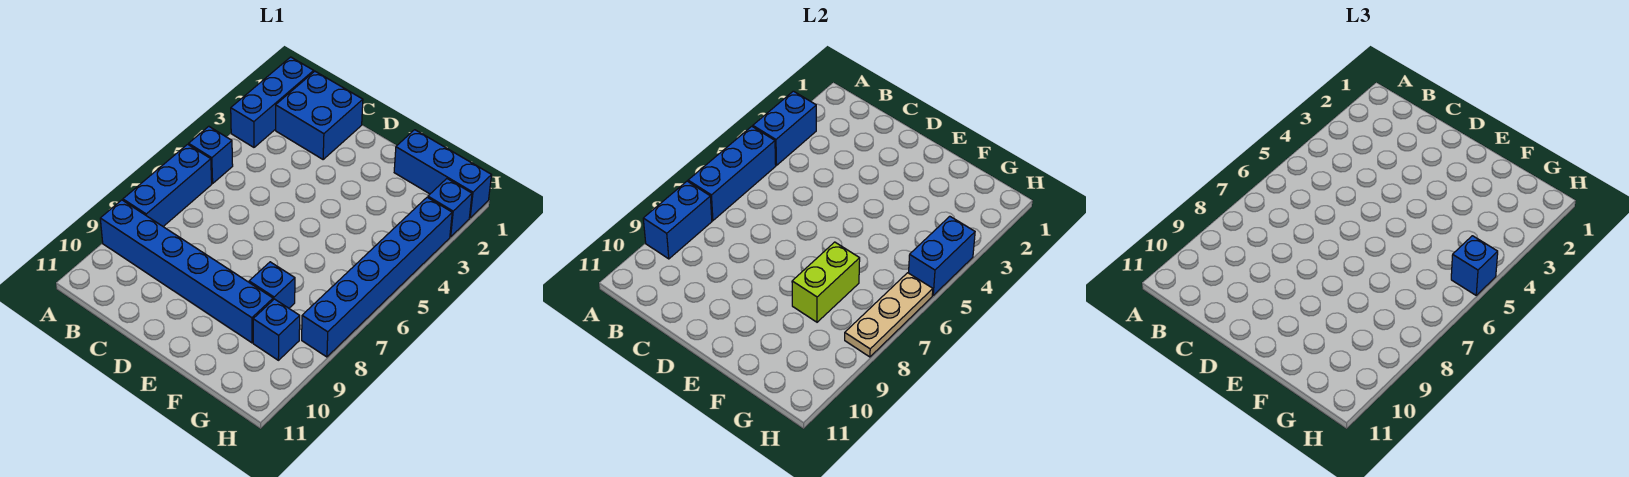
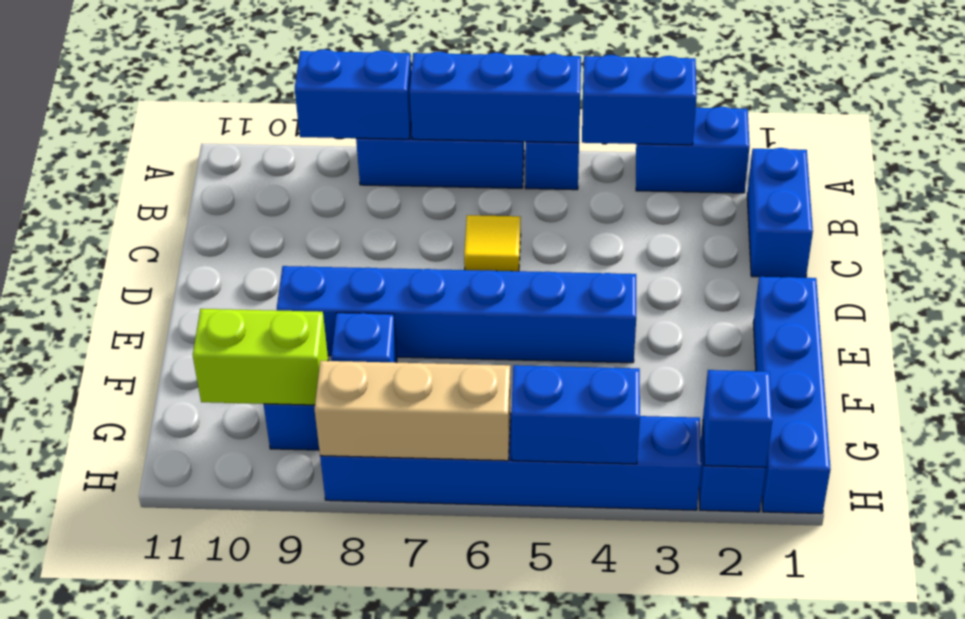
blue 1x3 brick [231,57,314,147] -> blue 1x2 brick [636,107,750,193]
blue 1x6 brick [100,200,273,343] -> blue 1x6 brick turned to [277,266,636,363]
blue 2x2 brick [276,71,363,159] -> blue 1x2 brick [747,148,813,278]
none -> yellow 1x1 tile [464,215,521,271]
blue 1x3 brick [394,130,491,218] -> blue 1x4 brick [753,277,830,514]
lime 1x2 brick [792,242,860,322] -> lime 1x2 brick moved to [193,309,328,405]
blue 1x1 brick [1451,236,1498,295] -> blue 1x1 brick moved to [703,370,772,468]
tan 1x3 plate [845,273,933,357] -> tan 1x3 brick [315,361,511,461]

